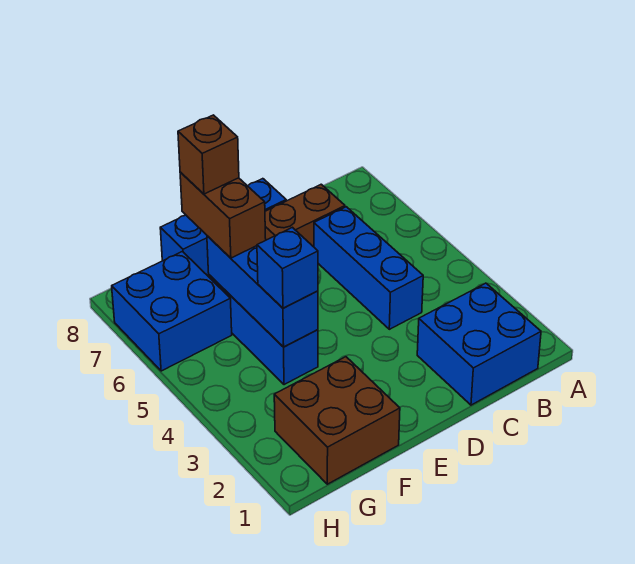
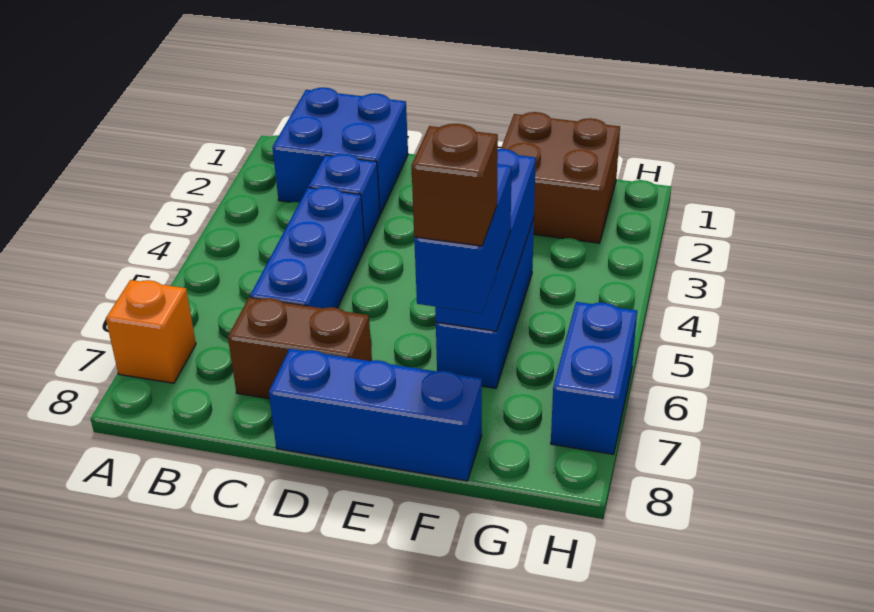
none -> orange 1x1 brick [106,280,196,383]
blue 1x1 brick [257,227,318,308] -> blue 1x1 brick moved to [309,154,380,247]
brown 1x2 brick [180,172,266,258] -> blue 1x2 brick [414,164,512,313]
blue 2x2 brick [112,251,232,371] -> blue 1x2 brick [551,302,637,454]

